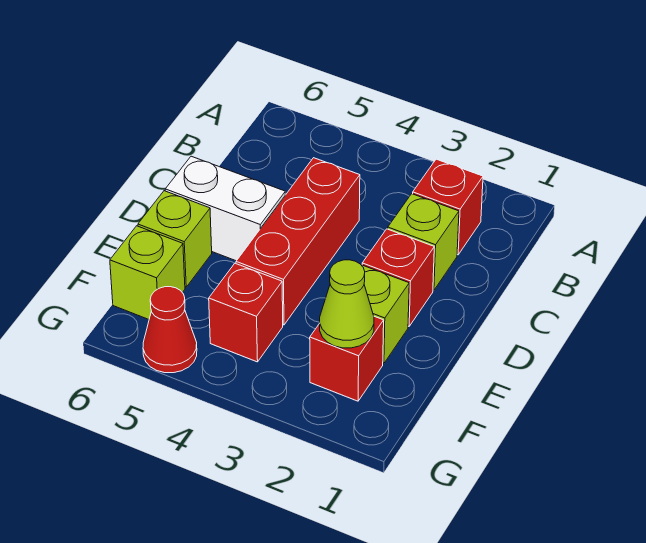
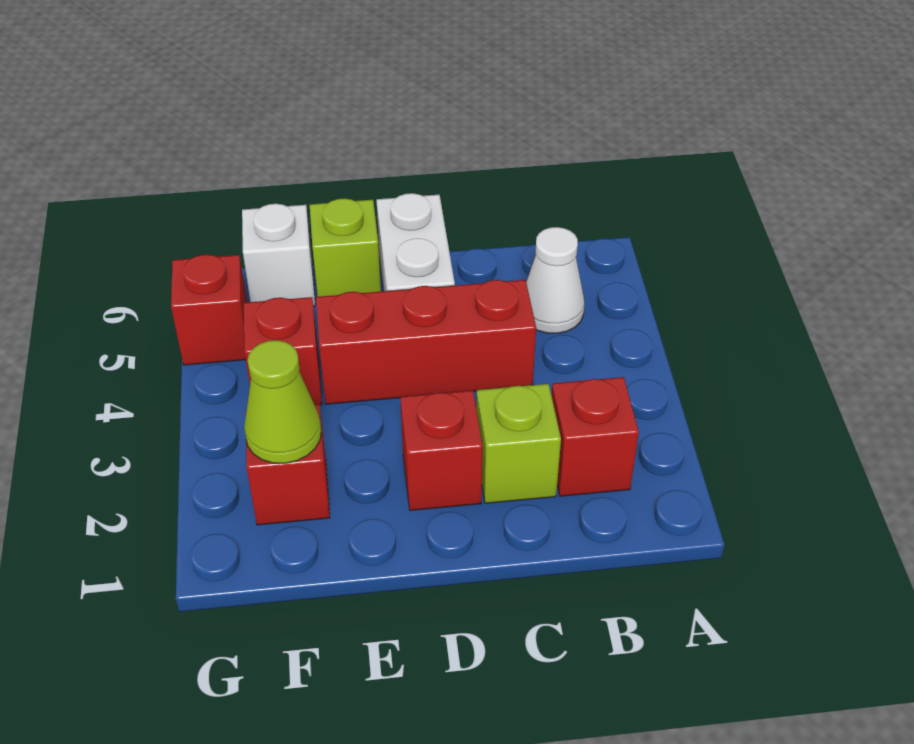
none -> white 1x1 cone [526,227,584,333]
lime 1x1 brick [362,265,409,363] -> none
lime 1x1 brick [110,226,185,319] -> white 1x1 brick [242,204,315,306]
red 1x1 cone [143,287,197,373] -> red 1x1 brick [171,255,247,365]

